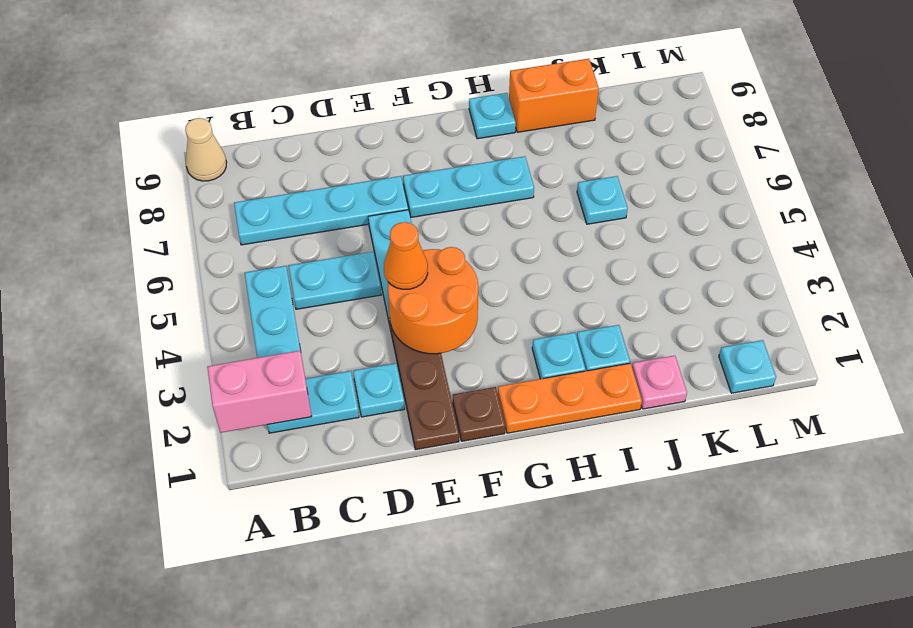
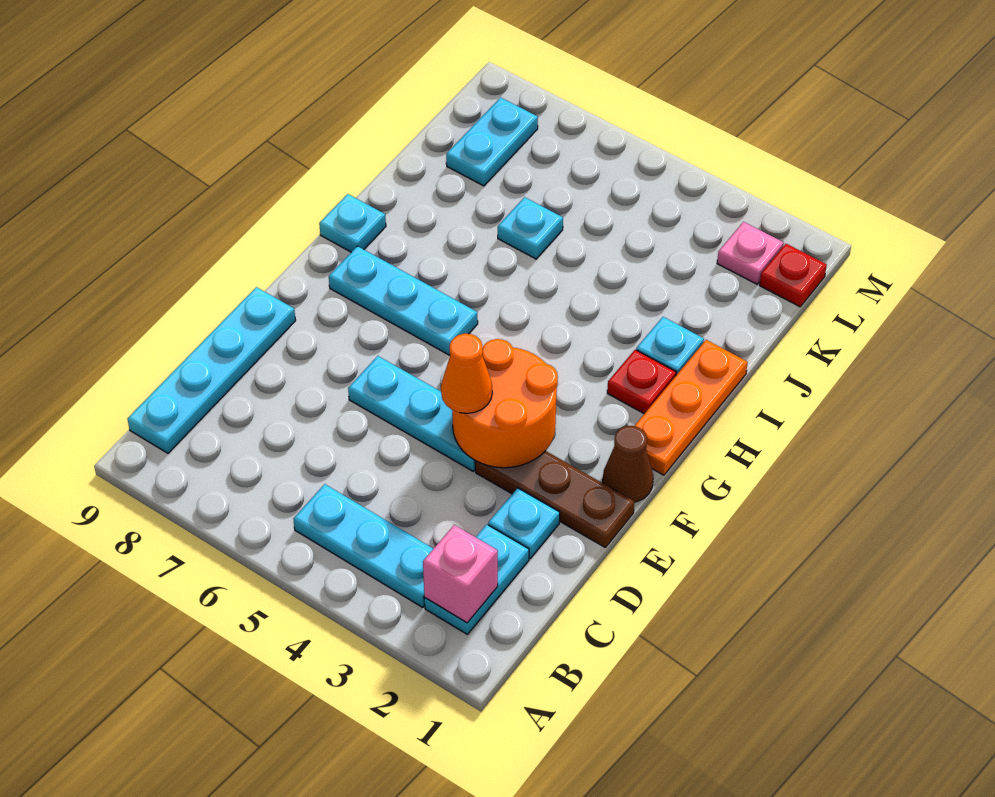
pink 1x2 brick [207,351,312,433] -> pink 1x1 brick [423,525,498,623]
tan 1x1 cone [185,118,227,181] -> none
cyan 1x4 plate [234,176,408,245] -> cyan 1x4 plate moved to [128,287,296,453]
cyan 1x2 plate [289,252,381,309] -> cyan 1x2 plate moved to [446,98,538,186]
brown 1x1 plate [453,387,505,441] -> brown 1x1 cone [603,426,653,502]
cyan 1x3 plate [403,156,534,217] -> cyan 1x3 plate turned to [329,246,478,355]
cyan 1x1 plate [532,333,585,379] -> red 1x1 plate [607,350,676,414]
orange 1x2 brick [509,59,599,132] -> none
pink 1x1 plate [632,356,687,409] -> pink 1x1 plate moved to [717,222,784,284]
cyan 1x1 plate [719,340,776,393] -> red 1x1 plate [760,244,827,307]

